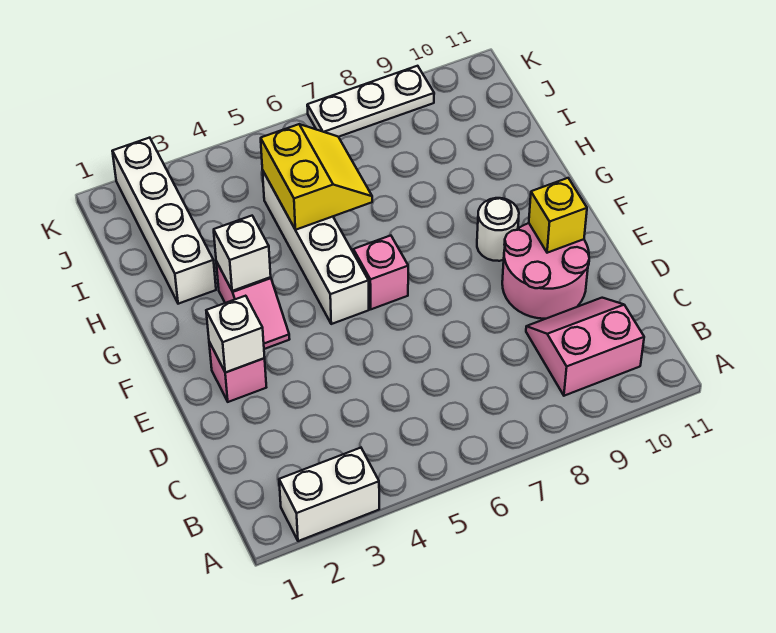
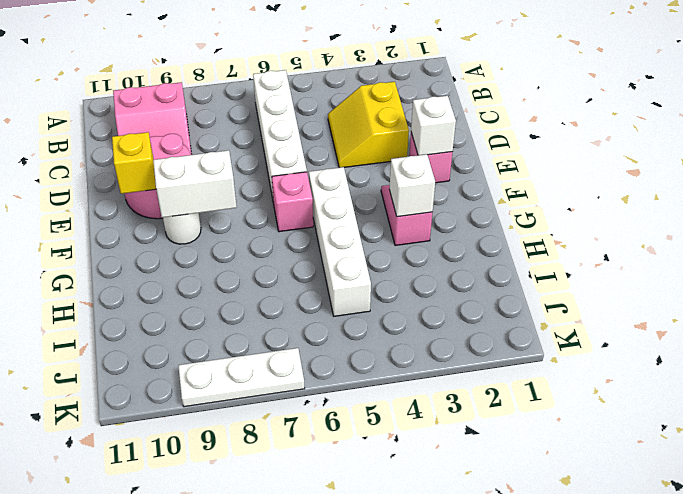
white 1x2 brick [279,448,379,541] -> white 1x2 brick moved to [153,150,237,218]
white 1x4 brick [113,138,216,304] -> white 1x4 brick moved to [253,70,307,204]
yellow 2x2 slope [261,124,372,230] -> yellow 2x2 slope moved to [328,82,409,168]

